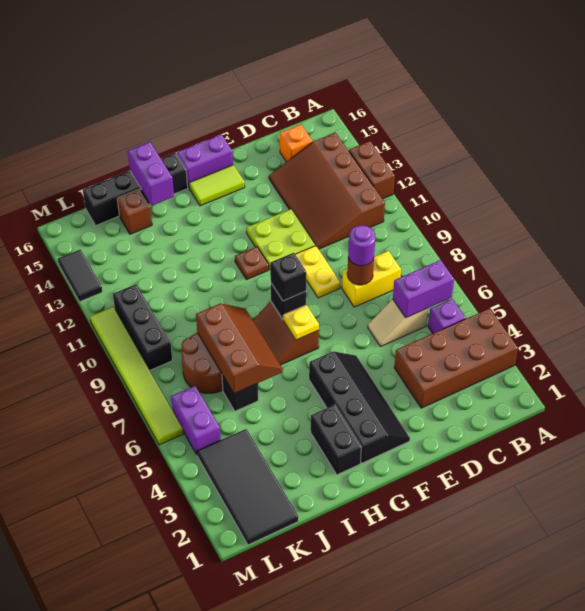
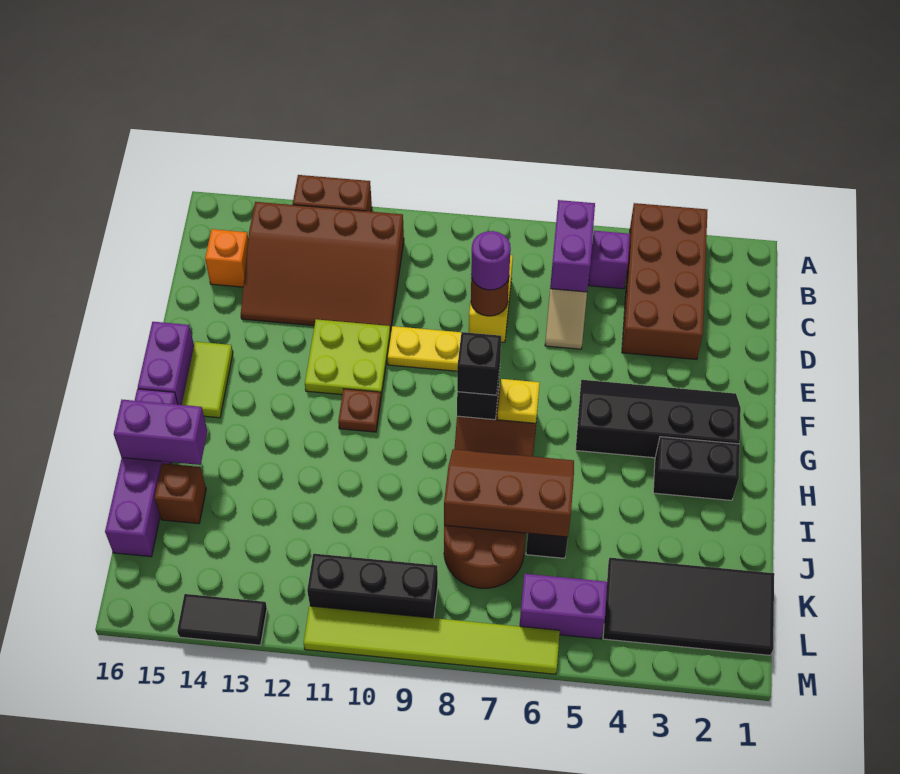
black 1x4 brick [83,153,188,226] -> purple 1x4 brick [105,389,178,557]

